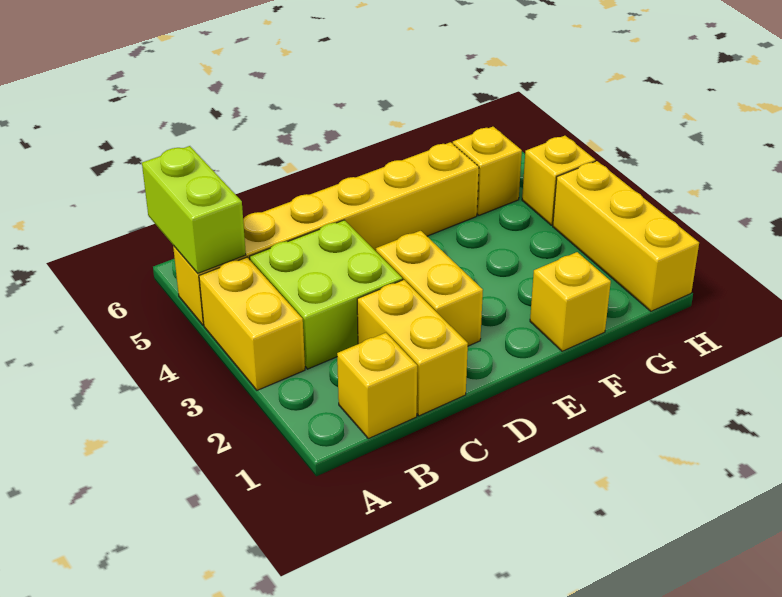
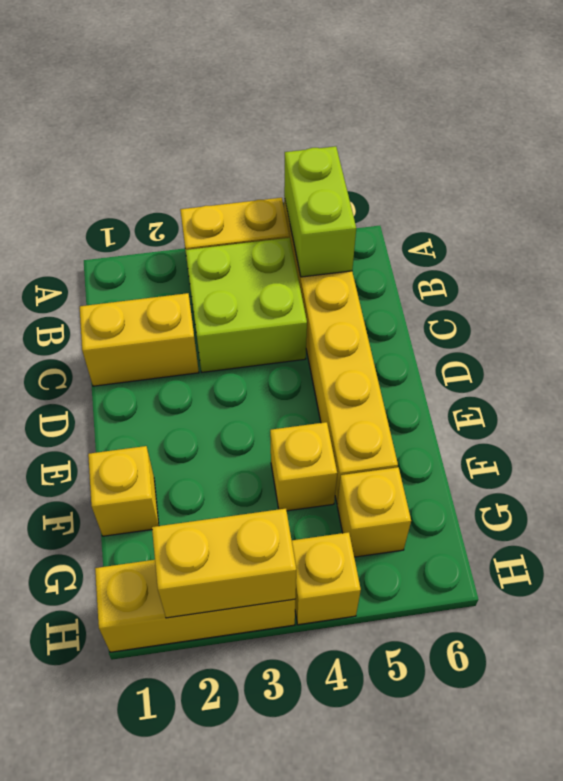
lime 1x2 brick [142,146,246,273] -> lime 1x2 brick turned to [284,146,356,277]
yellow 1x1 brick [337,333,417,439] -> yellow 1x1 brick moved to [270,422,337,511]
yellow 1x2 brick [376,231,483,346] -> yellow 1x2 brick moved to [152,509,296,618]

